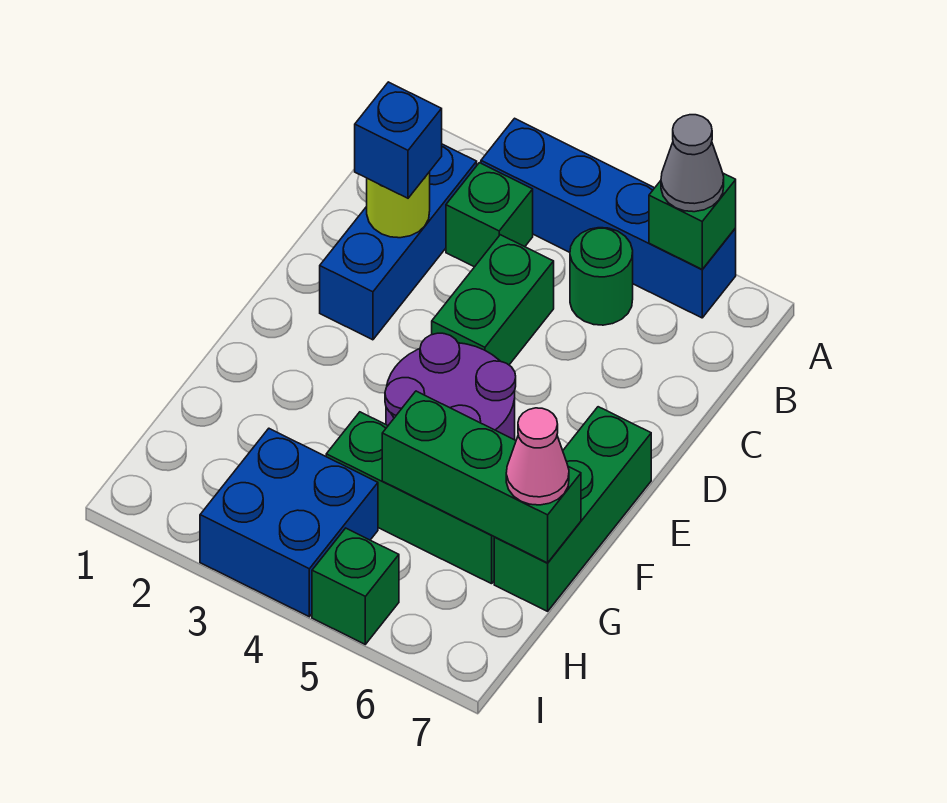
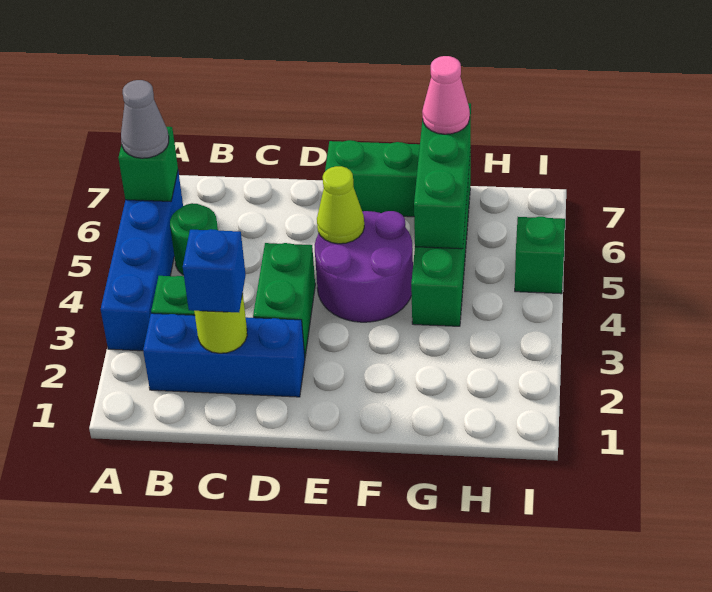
green 1x2 brick [432,235,554,365] -> green 1x2 brick turned to [253,243,315,356]
none -> lime 1x1 cone [317,166,364,244]
blue 2x2 brick [200,429,378,617] -> none

